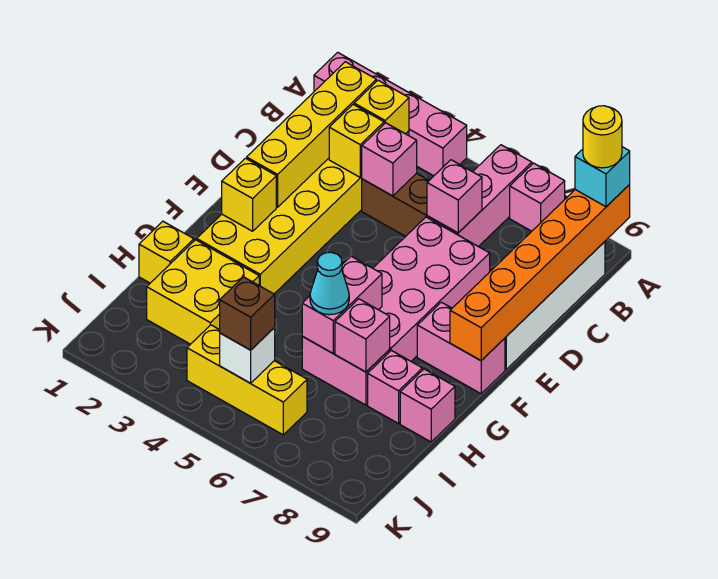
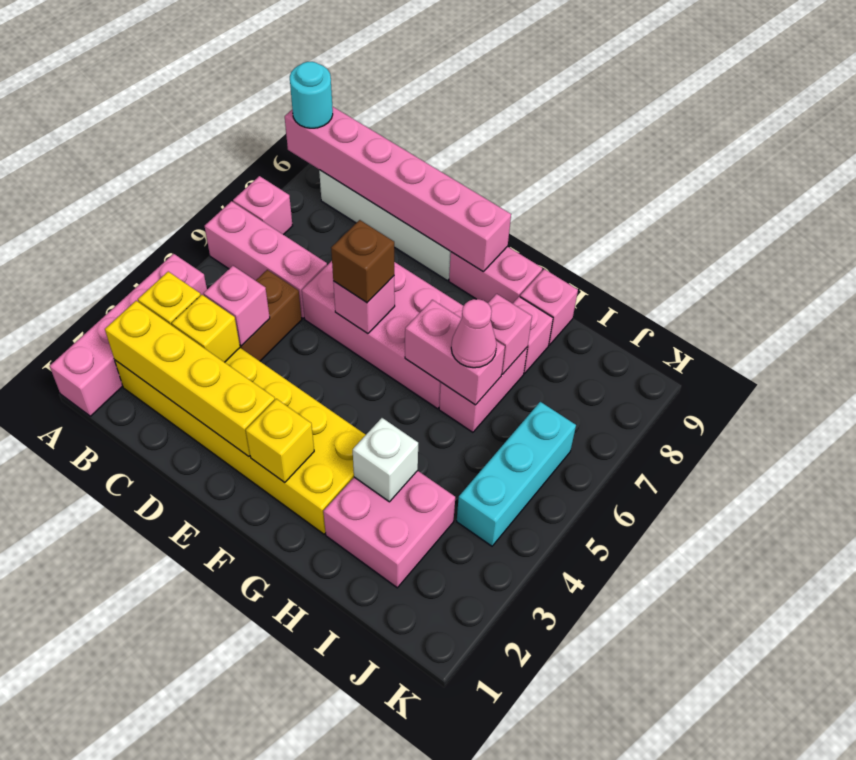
orange 1x6 brick [450,185,630,361] -> pink 1x6 brick [285,106,511,272]
cyan 1x1 brick [575,147,630,207] -> cyan 1x1 round brick [290,62,333,128]
yellow 1x1 round brick [583,106,622,168] -> none
pink 1x1 brick [427,160,482,233] -> pink 1x1 brick moved to [333,276,395,334]
pink 1x2 brick [417,302,505,394] -> pink 1x2 brick turned to [449,246,542,304]
yellow 1x1 brick [139,221,194,283] -> none
yellow 2x2 brick [147,240,259,344] -> pink 2x2 brick [323,471,455,588]
cyan 1x1 cone [310,252,349,315] -> pink 1x1 cone [451,299,497,368]
yellow 1x3 brick [187,325,307,435] -> cyan 1x3 brick [457,402,576,546]
white 1x1 brick [220,328,275,383] -> white 1x1 brick moved to [353,418,418,502]
brown 1x1 brick [220,277,275,350] -> brown 1x1 brick moved to [331,220,394,303]

